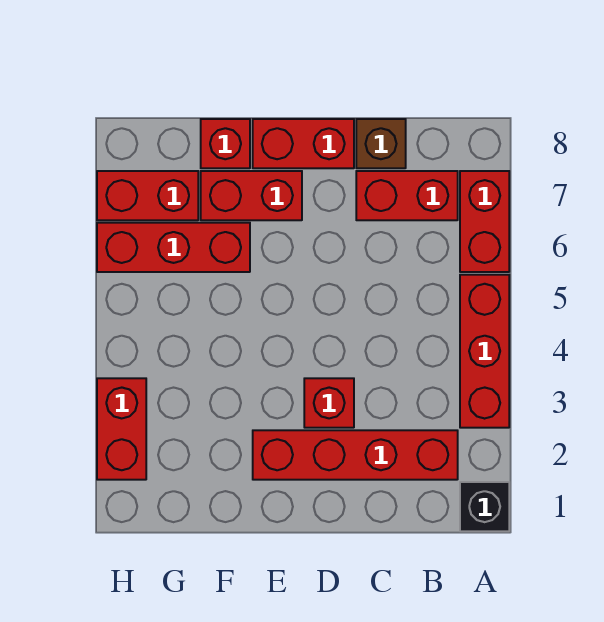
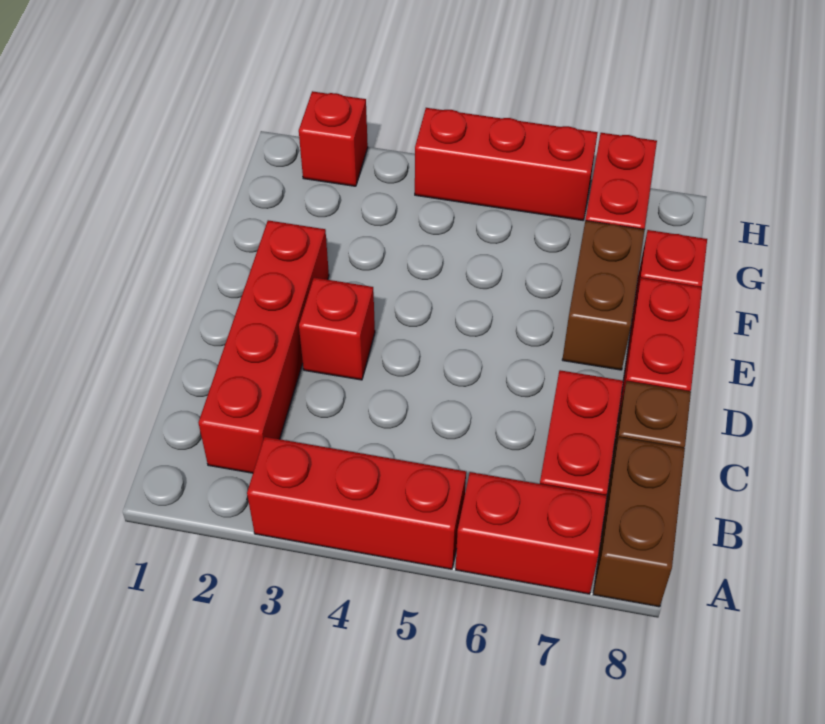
black 1x1 brick [460,482,509,531] -> none
none -> brown 1x2 brick [593,437,685,607]
red 1x2 brick [201,171,302,220] -> brown 1x2 brick [562,221,644,370]
red 1x3 brick [97,223,250,272] -> red 1x3 brick turned to [415,108,598,220]
red 1x2 brick [97,378,146,480] -> red 1x1 brick [299,91,368,186]

